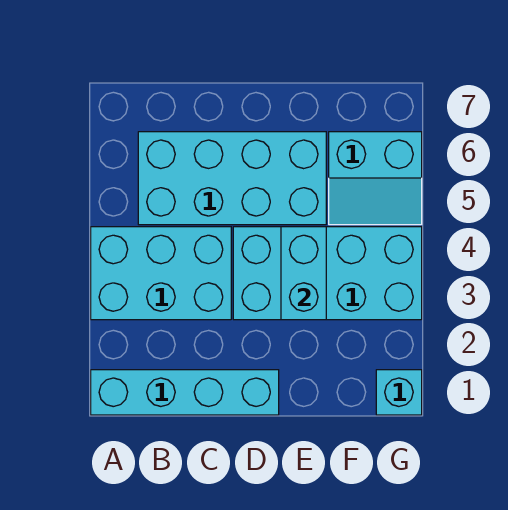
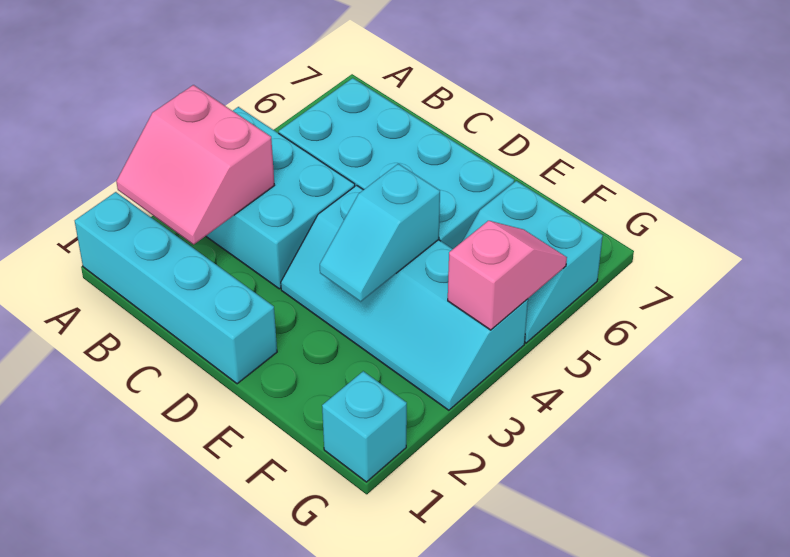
none -> pink 2x2 slope [116,85,275,245]
cyan 2x4 brick [233,227,422,320] -> cyan 2x4 slope [281,185,528,410]
cyan 1x2 brick [281,227,326,320] -> cyan 1x2 slope [320,164,440,301]
none -> pink 1x2 slope [448,221,567,330]

